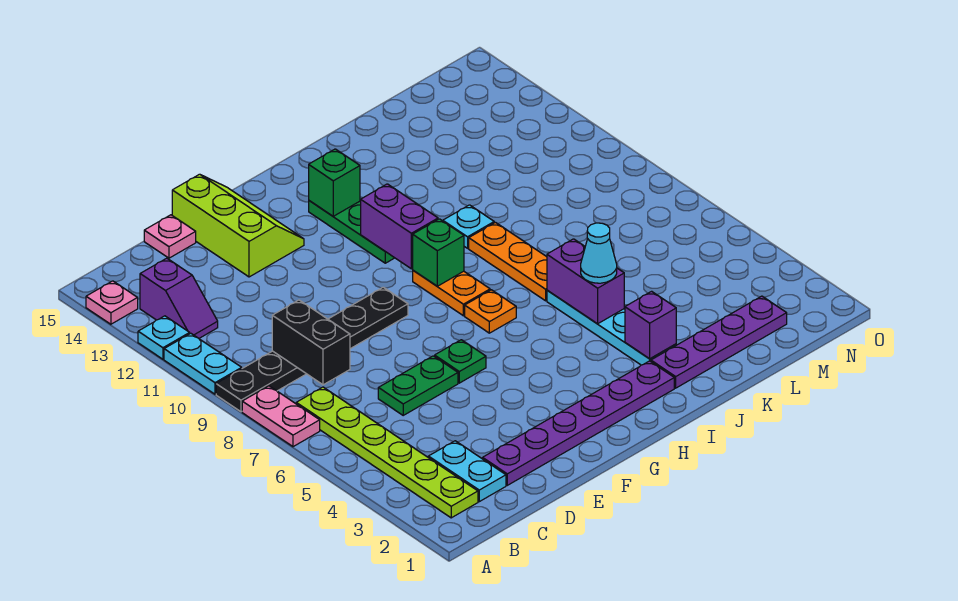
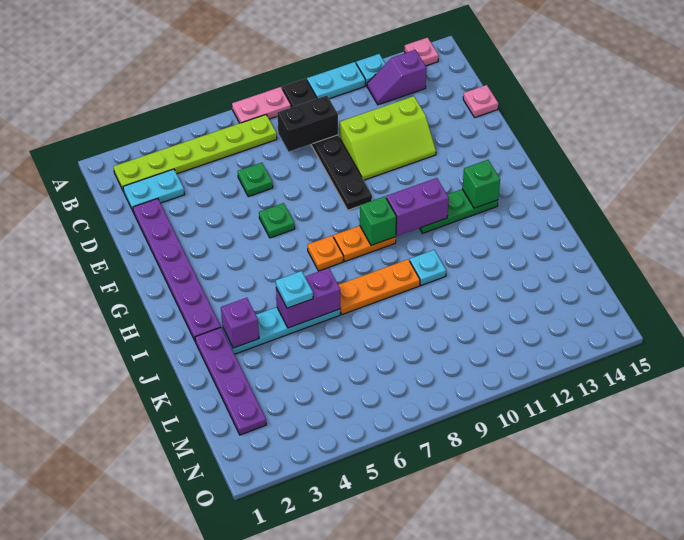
green 1x2 plate [378,356,458,415] -> green 1x1 plate [238,163,273,197]
lime 2x3 slope [172,174,304,277] -> lime 2x3 slope moved to [340,96,436,180]
cyan 1x1 cone [581,223,617,283] -> cyan 1x1 plate [276,271,313,308]

